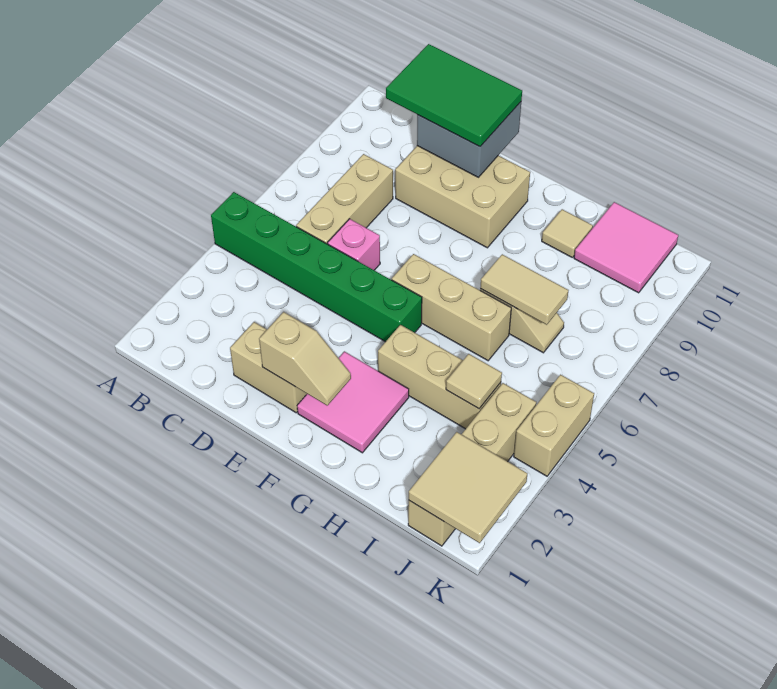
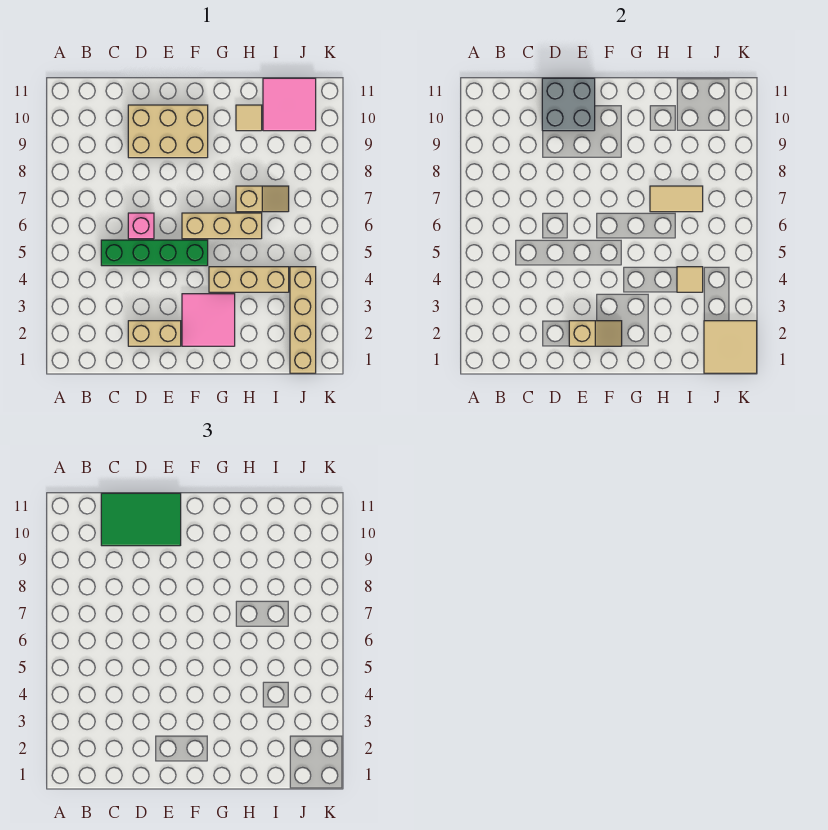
green 1x6 brick [211,192,422,342] -> green 1x4 brick [101,240,208,266]
tan 1x3 brick [296,154,393,244] -> none
tan 1x2 brick [514,375,594,476] -> none

